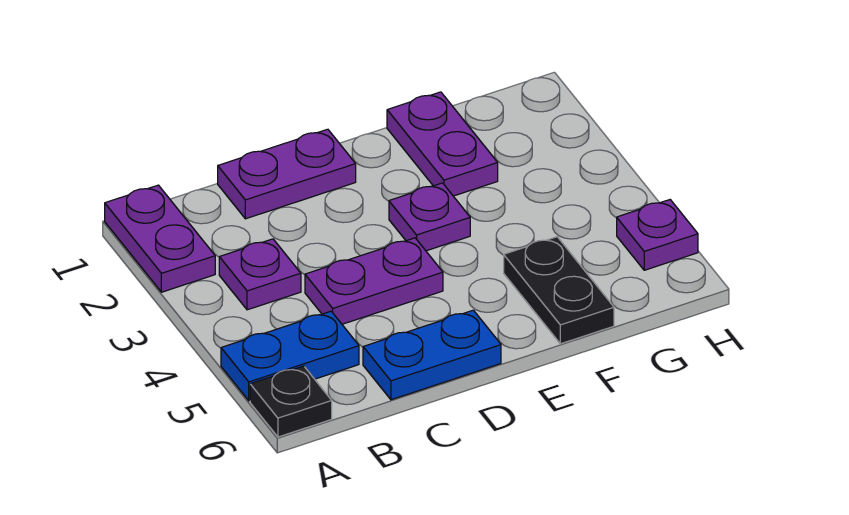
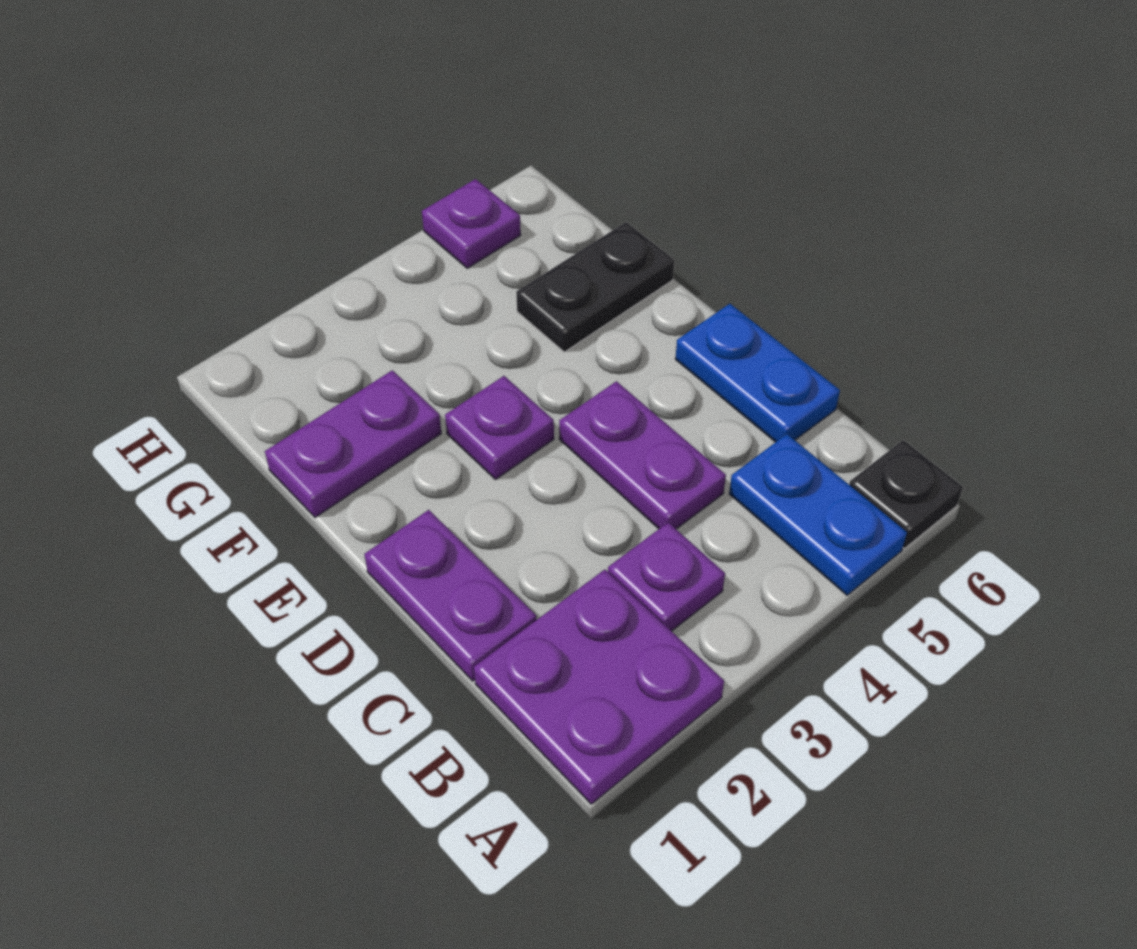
purple 1x2 plate [105,185,215,292] -> purple 2x2 plate [474,570,724,804]

